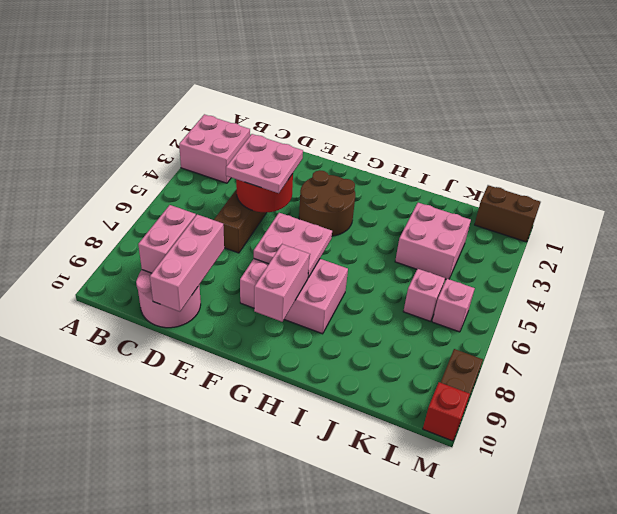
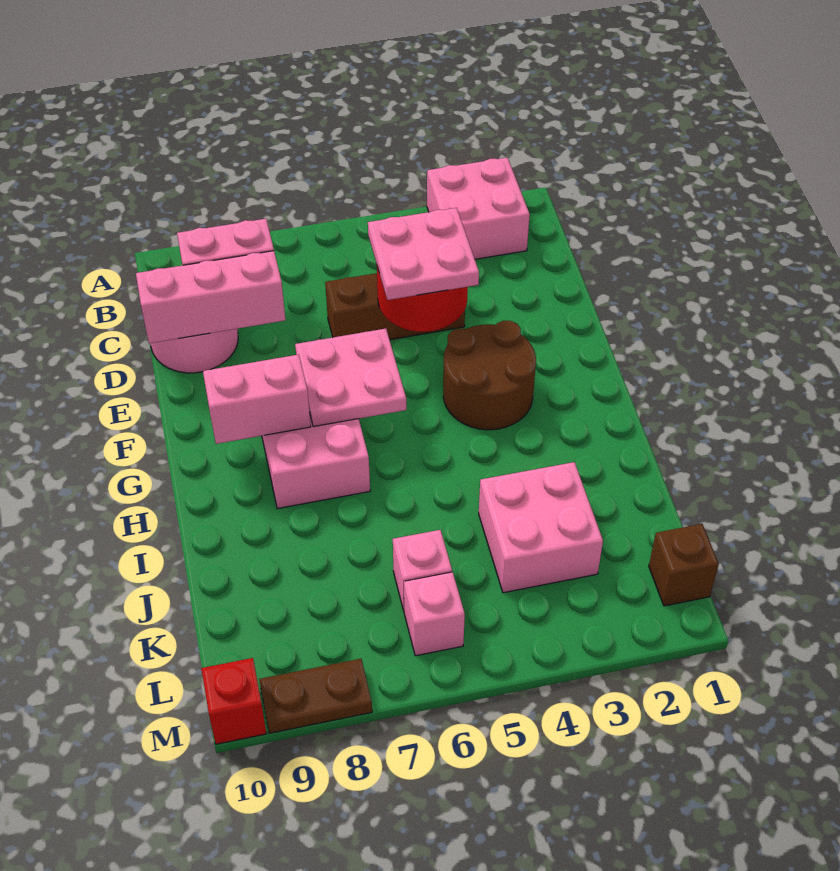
brown 1x2 brick [475,185,540,242] -> brown 1x1 brick [649,524,719,606]

